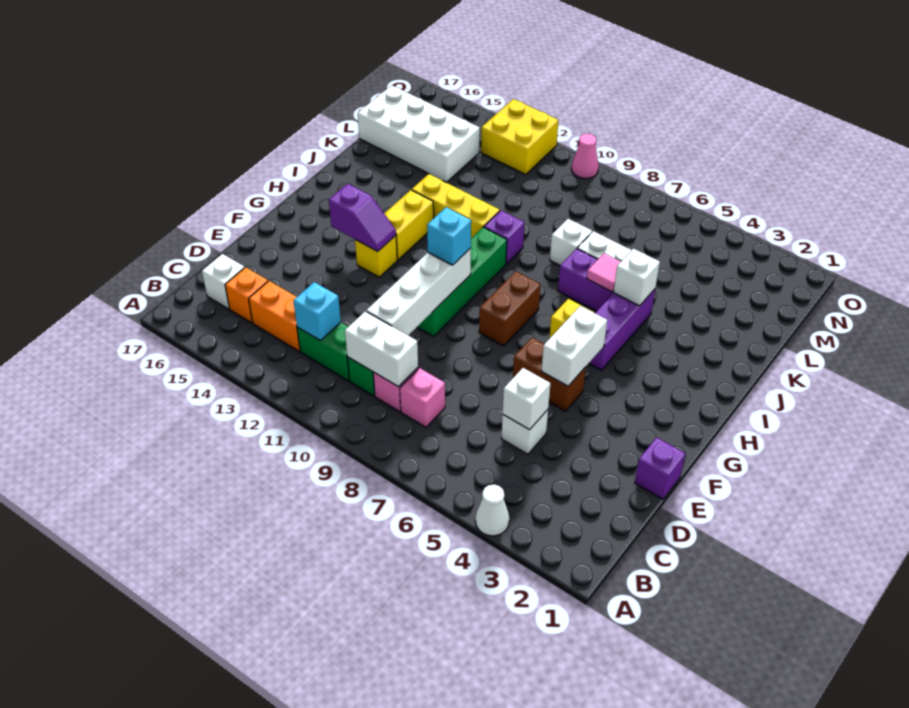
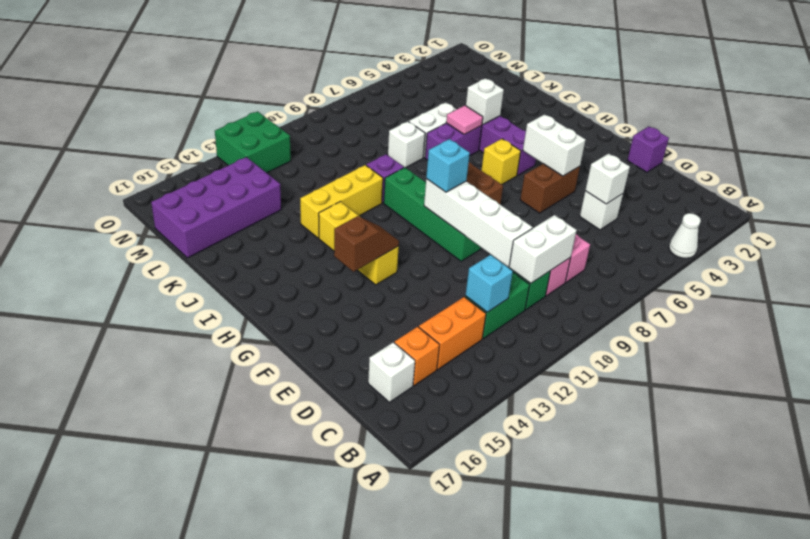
purple 1x2 slope [329,184,396,251] -> brown 1x2 slope [334,216,399,272]
white 2x4 brick [358,85,480,183] -> purple 2x4 brick [151,157,281,258]
yellow 2x2 brick [481,99,558,175] -> green 2x2 brick [215,111,291,173]
pink 1x1 cone [571,134,599,179] -> none

